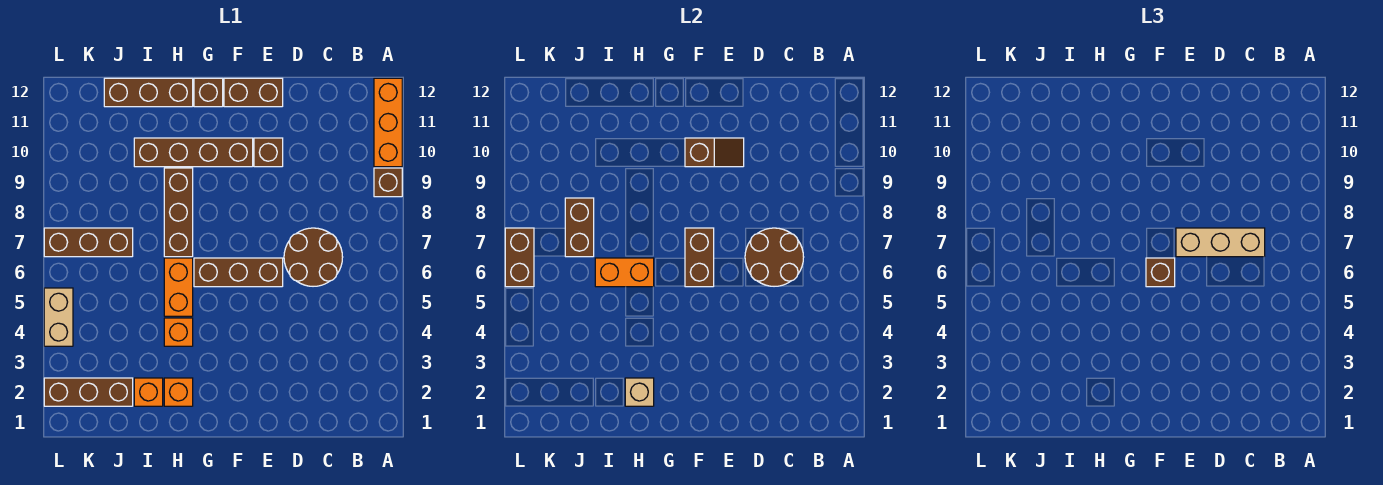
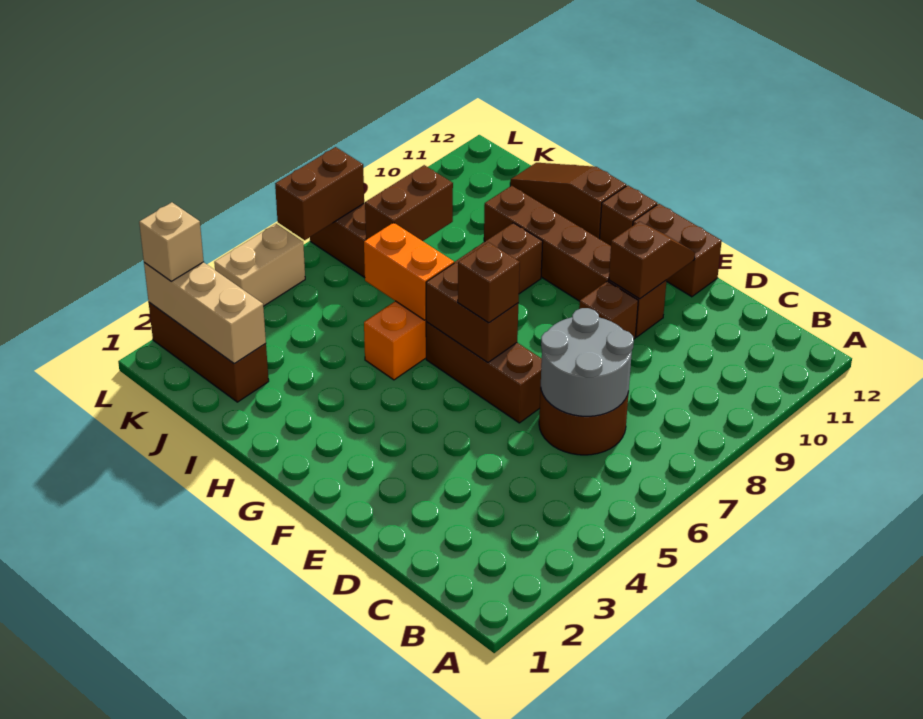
brown 1x1 brick [374,168,402,197] -> brown 1x1 brick moved to [579,281,638,339]
orange 1x3 brick [374,78,402,167] -> none
brown 2x2 round brick [745,228,804,286] -> grey 2x2 round brick [541,308,634,416]
tan 1x3 brick [1176,228,1265,257] -> tan 1x3 brick moved to [144,262,266,364]
brown 1x2 slope [685,138,744,167] -> brown 1x2 slope turned to [609,221,695,299]
brown 1x2 brick [685,228,714,287] -> brown 1x2 brick turned to [426,263,518,362]
orange 1x1 brick [164,378,193,406] -> none
tan 1x1 brick [625,378,654,406] -> tan 1x1 brick moved to [139,202,204,281]
orange 1x1 brick [164,318,193,346] -> none
brown 1x3 brick [104,78,193,107] -> brown 1x3 slope [510,163,626,239]
orange 1x1 brick [134,378,163,406] -> none

